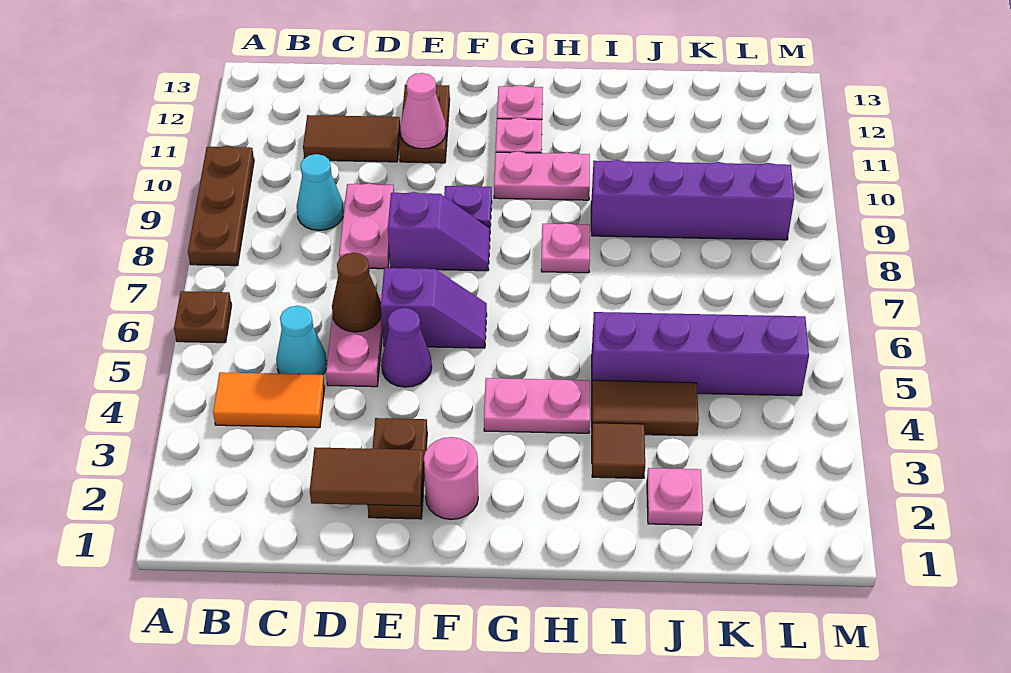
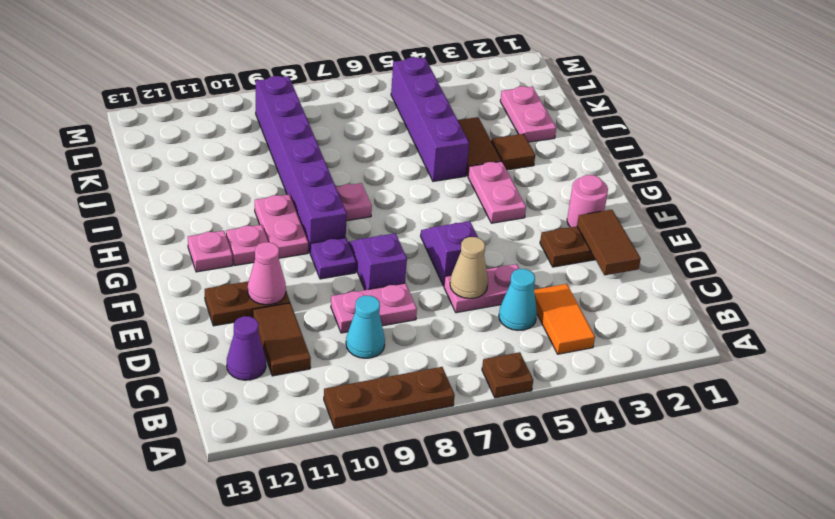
brown 1x1 cone [332,253,381,332] -> tan 1x1 cone [450,237,488,299]
purple 1x1 cone [381,308,432,387] -> purple 1x1 cone moved to [227,316,266,380]
purple 1x4 brick [591,160,794,240] -> purple 1x6 brick [256,76,347,252]
pink 1x1 plate [647,468,703,525] -> pink 1x2 plate [500,86,556,142]

